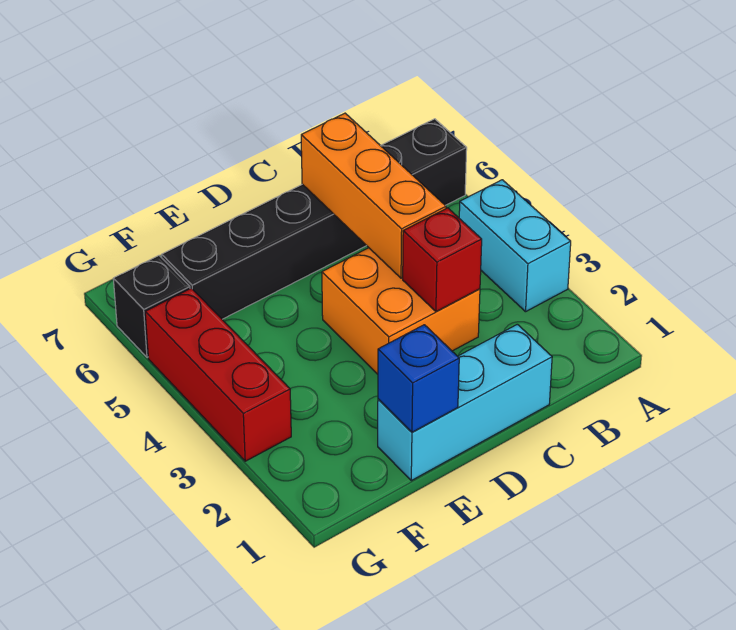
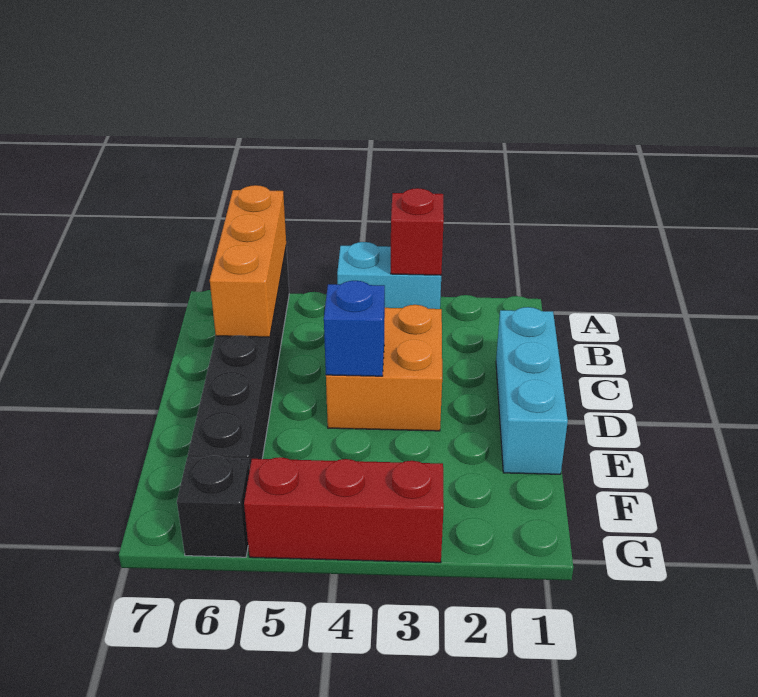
red 1x1 brick [403,208,482,311] -> red 1x1 brick moved to [391,188,444,275]
orange 1x3 brick [301,113,446,278] -> orange 1x3 brick turned to [210,185,286,337]
blue 1x1 brick [378,325,459,432] -> blue 1x1 brick moved to [324,281,385,376]

